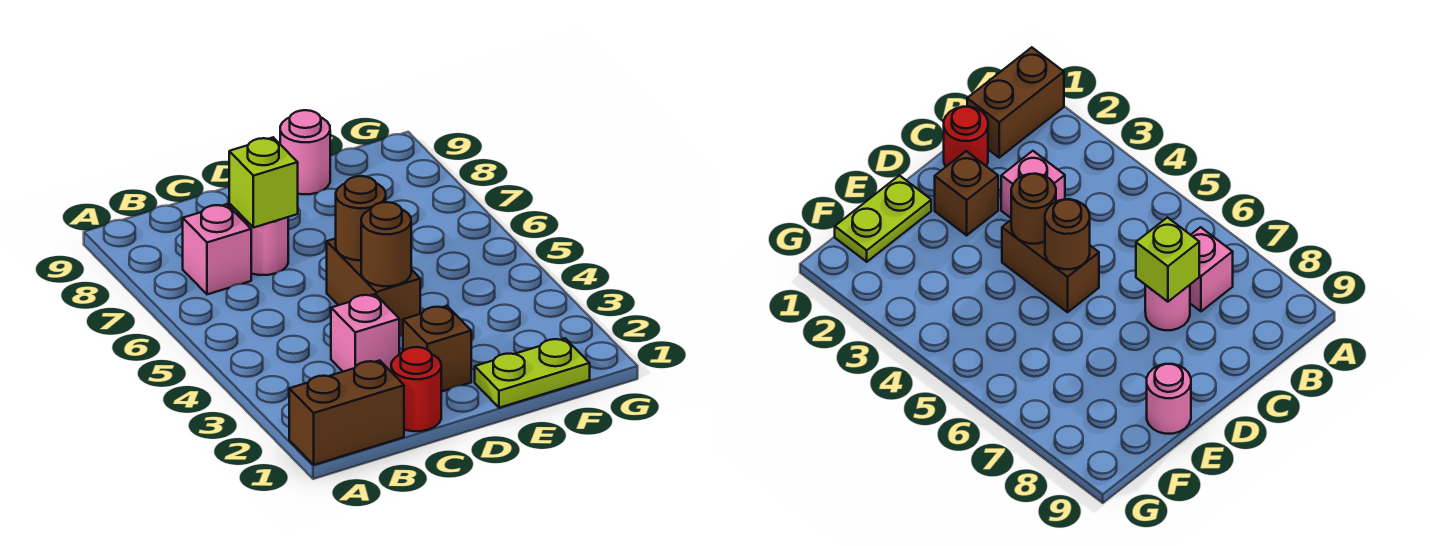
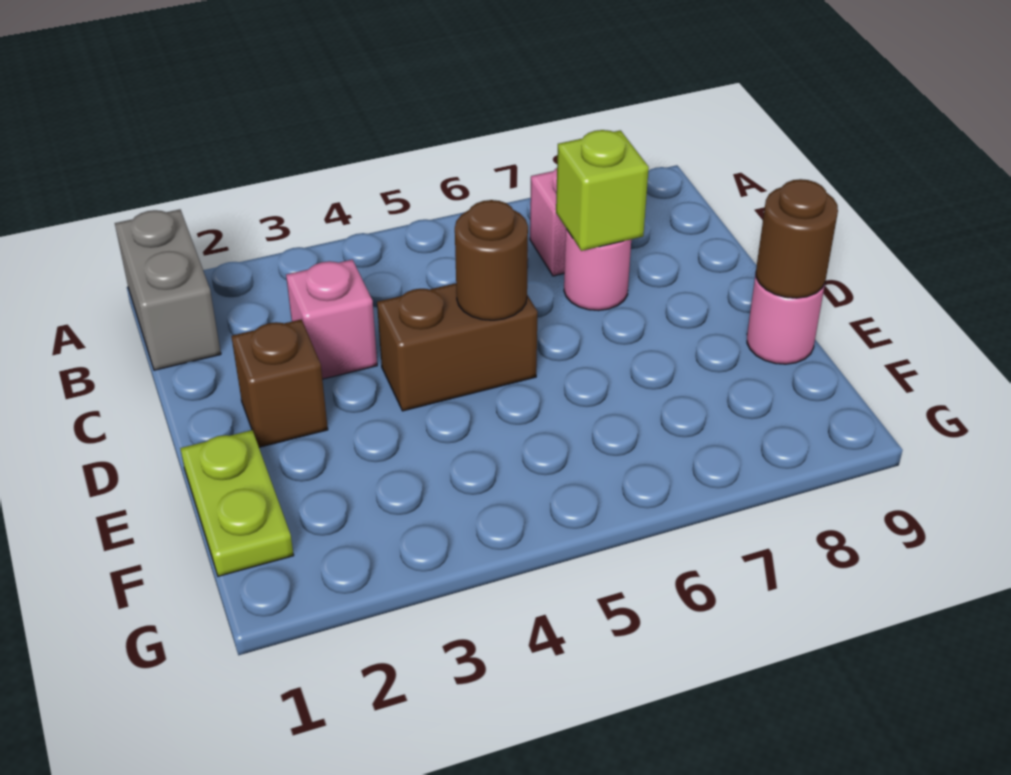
brown 1x2 brick [289,360,404,465] -> grey 1x2 brick [115,209,221,370]
red 1x1 round brick [391,347,441,431] -> none
brown 1x1 round brick [361,202,411,286] -> brown 1x1 round brick moved to [756,179,838,298]

